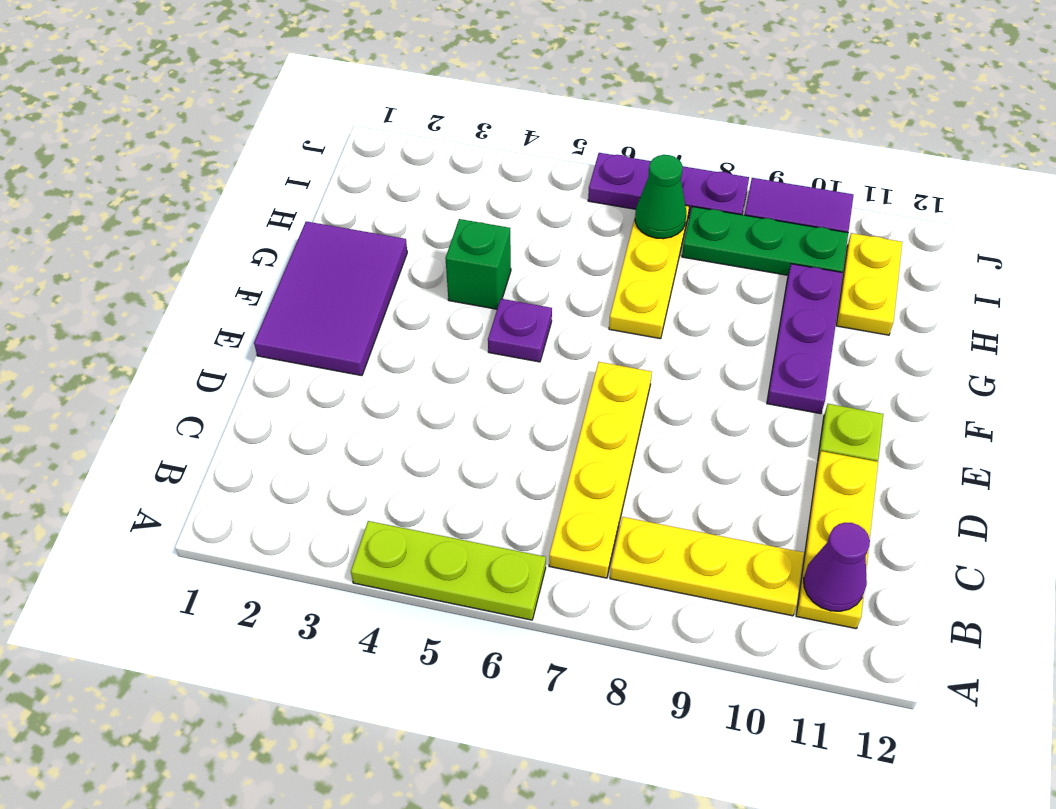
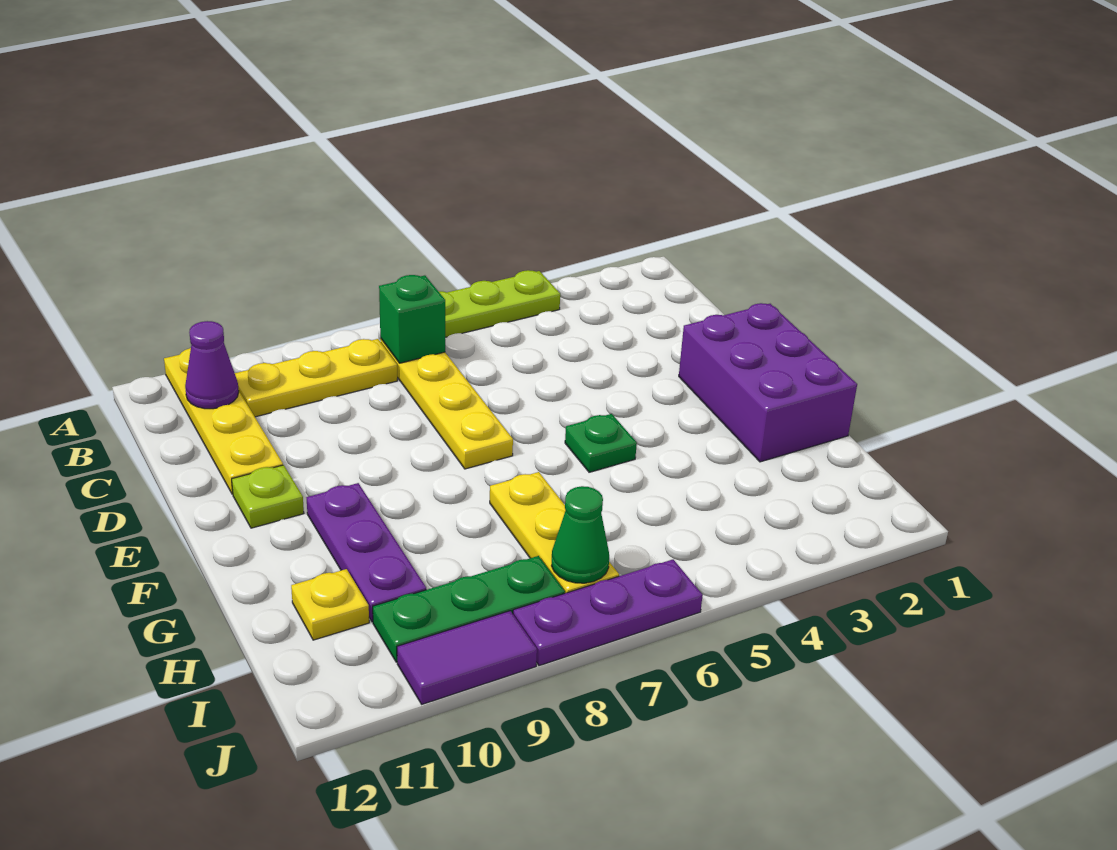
yellow 1x3 plate [796,451,878,629] -> yellow 1x4 plate [164,348,283,494]
purple 2x3 tile [254,221,407,376] -> purple 2x3 brick [679,303,857,462]
purple 1x1 plate [488,299,552,362] -> green 1x1 plate [565,414,637,472]
green 1x1 brick [445,219,511,309] -> green 1x1 brick moved to [379,275,445,363]
yellow 1x2 plate [836,233,902,335] -> yellow 1x1 plate [291,569,369,640]

